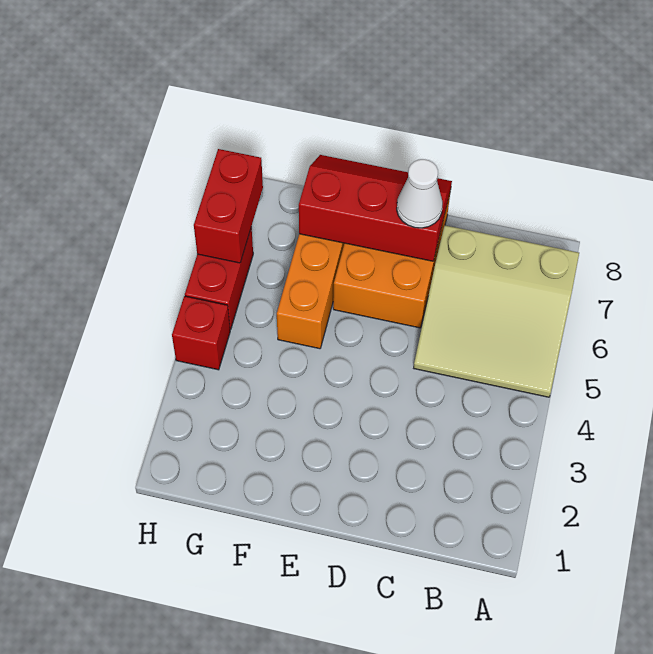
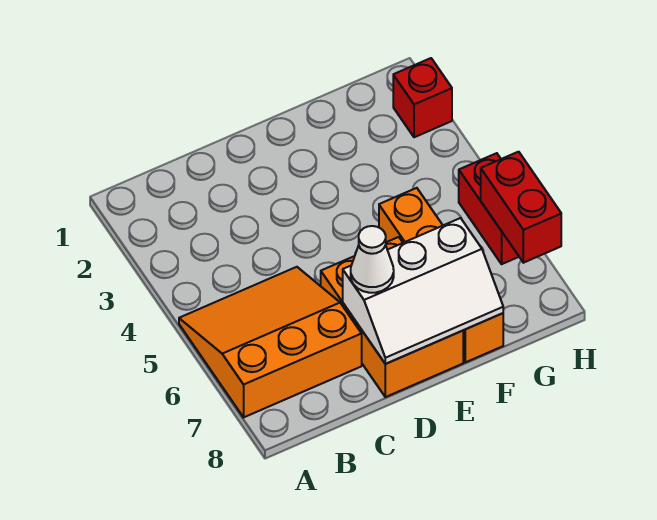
tan 3x3 slope [414,225,579,397] -> orange 3x3 slope [179,267,362,417]
red 2x3 slope [299,155,452,261] -> white 2x3 slope [343,218,503,364]
red 1x1 brick [172,296,230,370] -> red 1x1 brick moved to [393,58,452,137]

